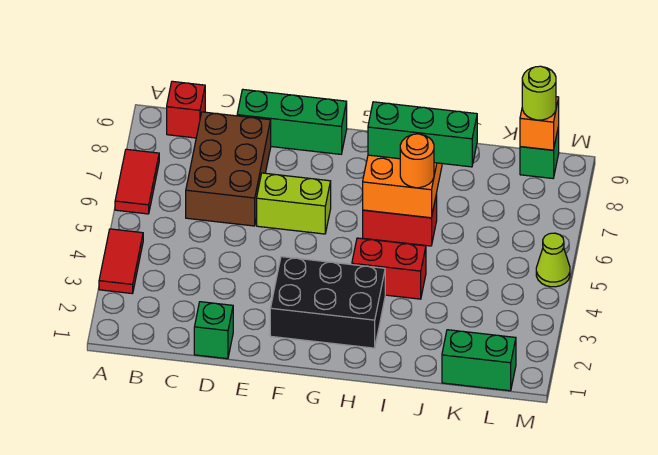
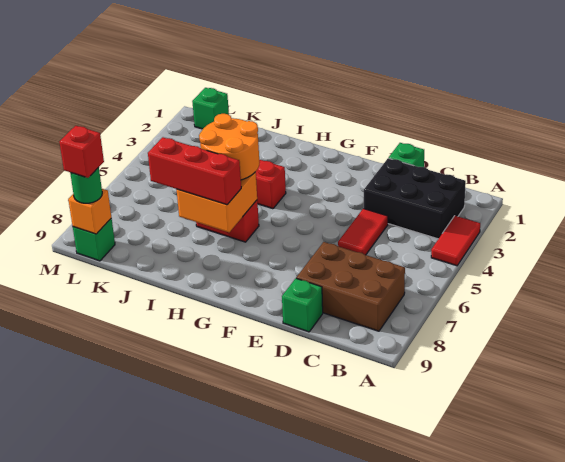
red 1x2 tile [115,149,159,214] -> red 1x2 tile moved to [338,208,388,255]
red 1x1 brick [167,81,205,138] -> red 1x1 brick moved to [59,126,104,178]
brown 2x3 brick [186,112,271,226] -> brown 2x3 brick turned to [296,242,405,331]
green 1x3 brick [237,90,347,154] -> green 1x1 brick [282,278,323,332]
lime 1x2 brick [257,173,331,234] -> none
black 2x3 brick [270,257,385,348] -> black 2x3 brick moved to [364,158,466,239]
green 1x3 brick [368,102,477,167] -> red 1x3 brick [148,137,241,205]
orange 1x1 round brick [400,134,434,188] -> orange 2x2 round brick [199,114,260,180]
green 1x2 brick [442,330,516,391] -> green 1x1 brick [192,88,229,129]
lime 1x1 round brick [522,66,556,120] -> green 1x1 round brick [70,167,102,203]
lime 1x1 cone [536,233,570,287] -> none

